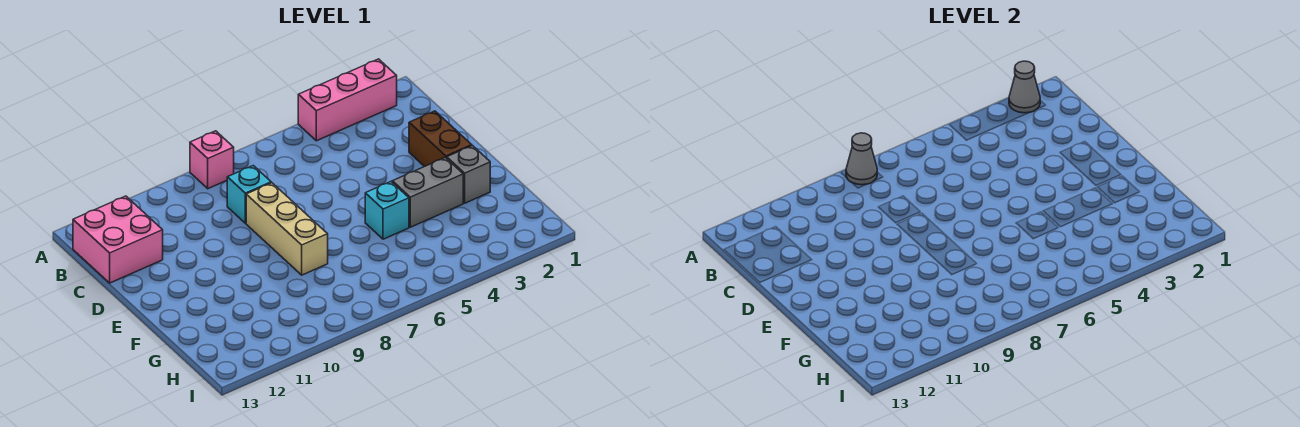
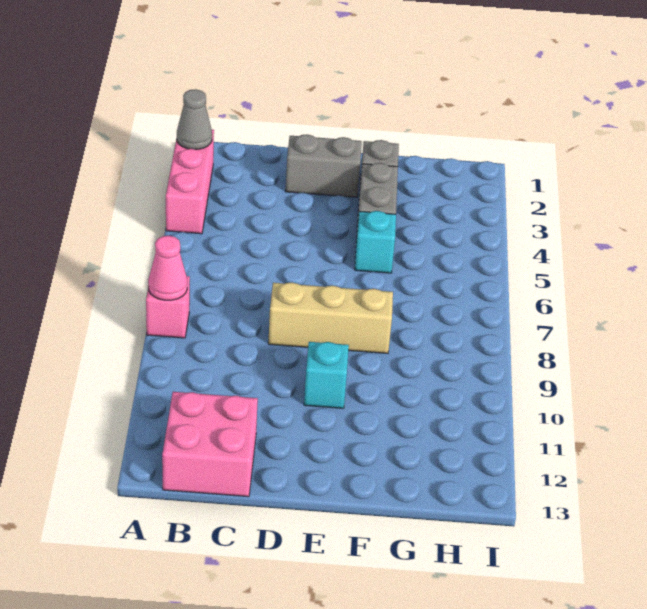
grey 1x1 cone [846,133,877,185] -> pink 1x1 cone [148,236,188,300]
cyan 1x1 brick [227,166,271,223] -> cyan 1x1 brick moved to [304,342,349,408]
brown 1x2 brick [409,111,472,167] -> grey 1x2 brick [285,135,362,197]

